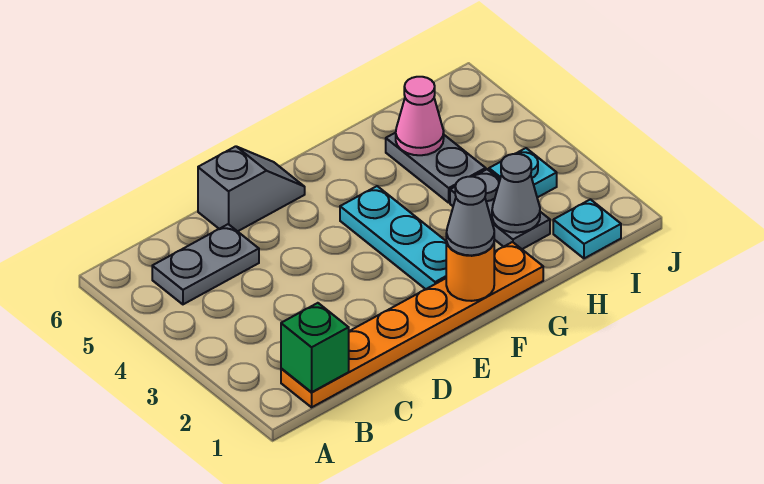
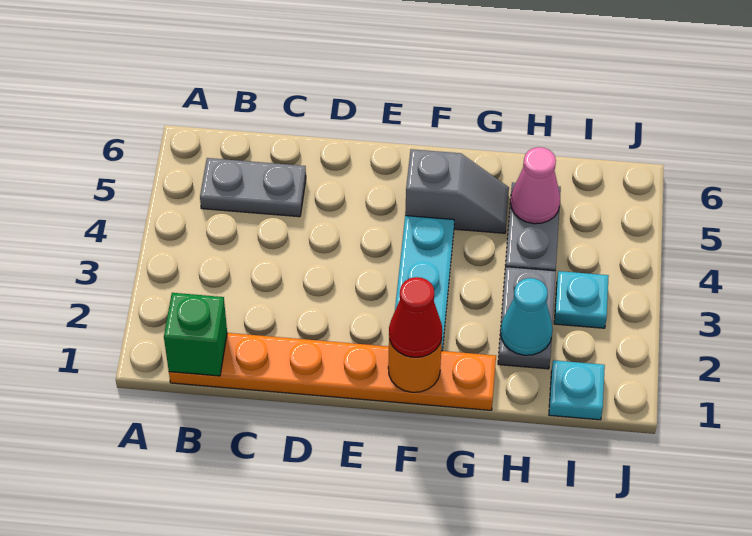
grey 1x2 slope [198,146,305,231] -> grey 1x2 slope moved to [405,149,509,233]
grey 1x1 cone [446,177,494,255] -> red 1x1 cone [389,277,442,357]
grey 1x1 cone [492,154,540,233] -> cyan 1x1 cone [501,278,553,355]

